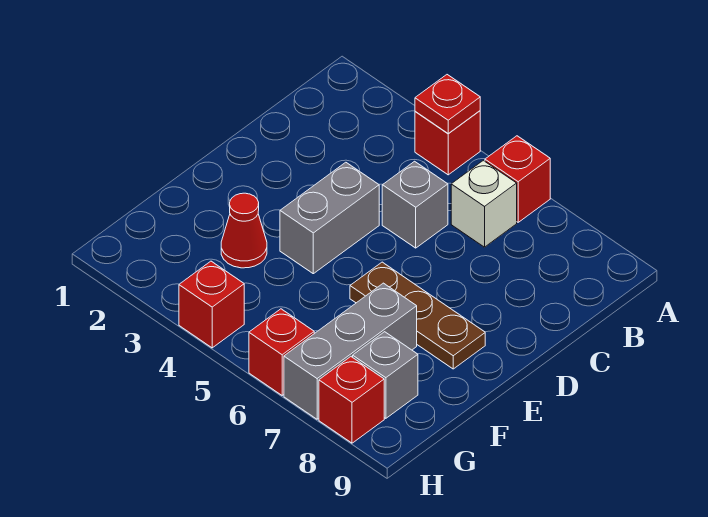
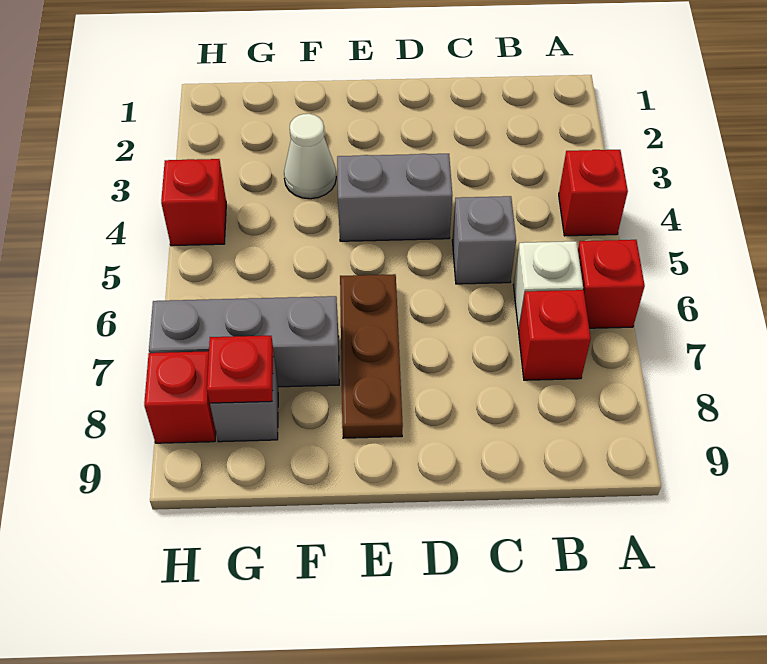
red 1x1 plate [415,75,480,134] -> red 1x1 plate moved to [207,336,273,403]
red 1x1 cone [221,193,267,268] -> white 1x1 cone [284,114,336,199]
red 1x1 brick [249,309,314,395] -> red 1x1 brick moved to [519,290,591,380]

